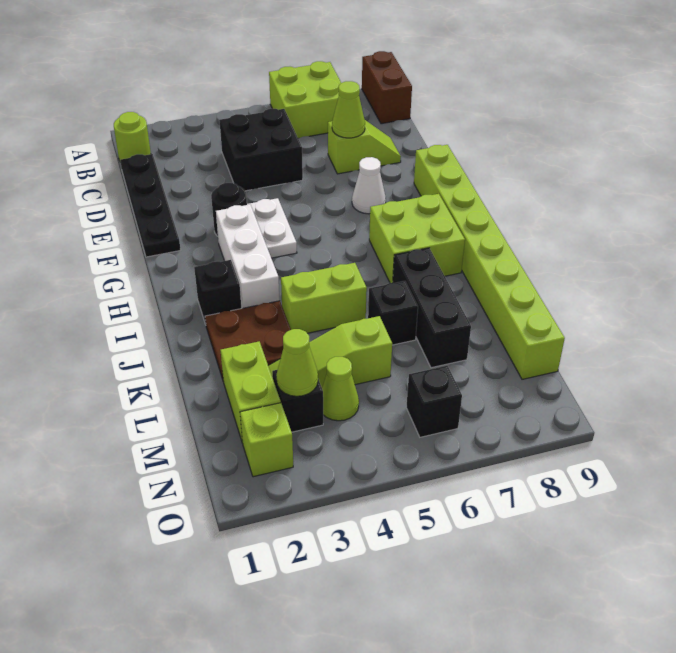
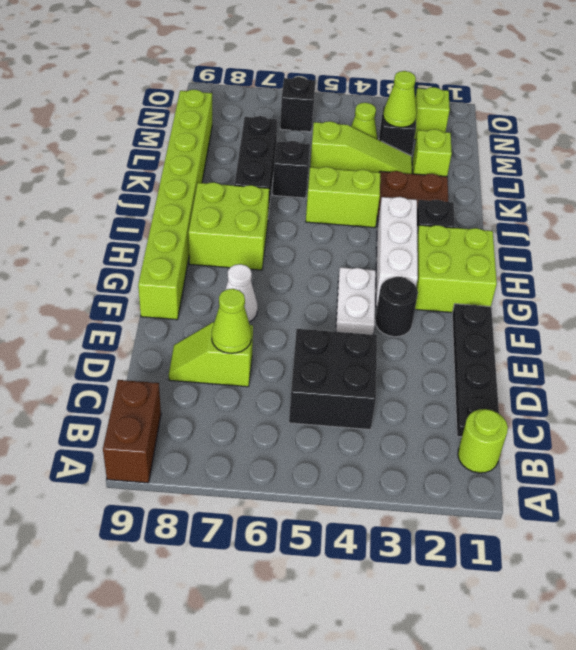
lime 2x2 brick [269,61,341,138] -> lime 2x2 brick moved to [415,225,497,313]
lime 1x2 brick [221,341,281,443] -> lime 1x1 brick [412,129,452,177]

